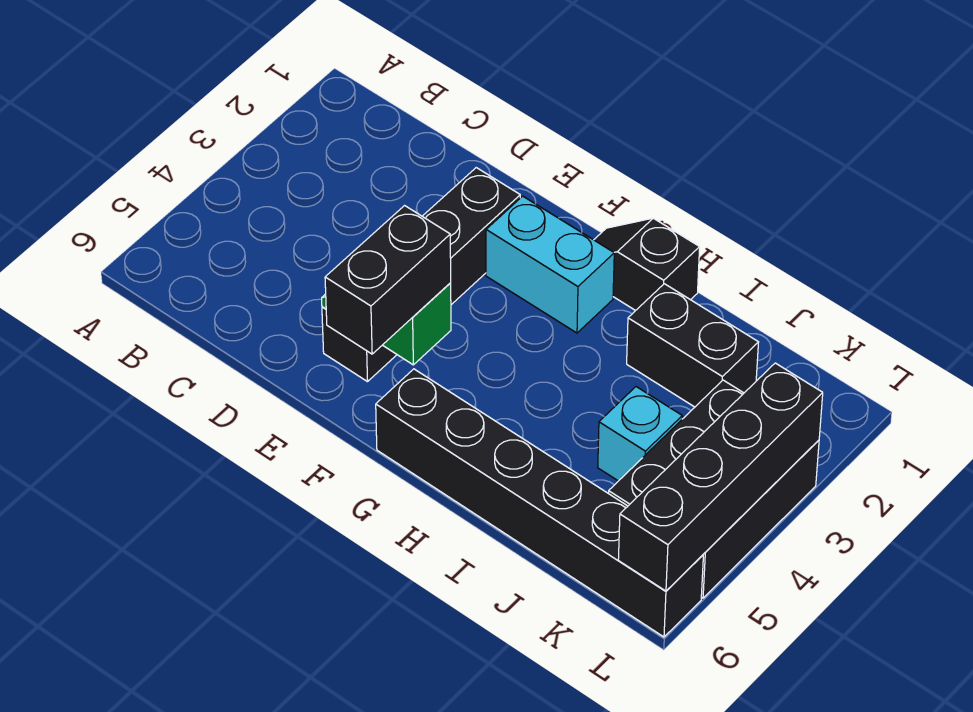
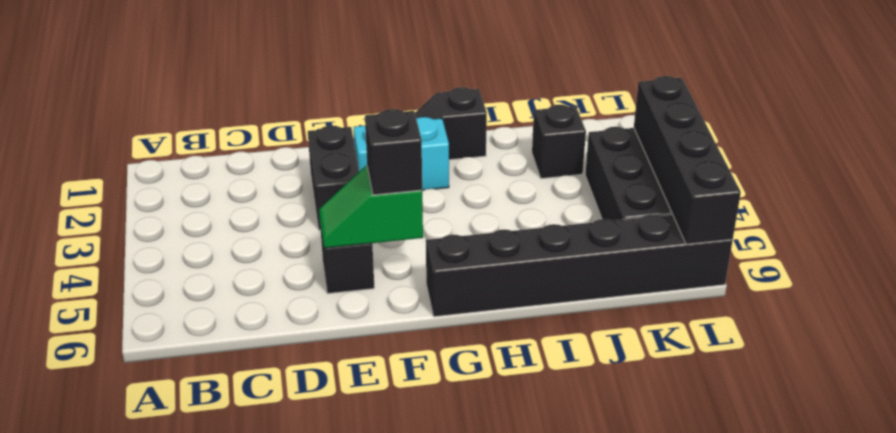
black 1x2 brick [325,206,451,354] -> black 1x1 brick [365,109,422,195]
black 1x2 brick [627,284,759,407] -> black 1x1 brick [532,105,586,178]
cyan 1x1 brick [598,387,682,481] -> none

